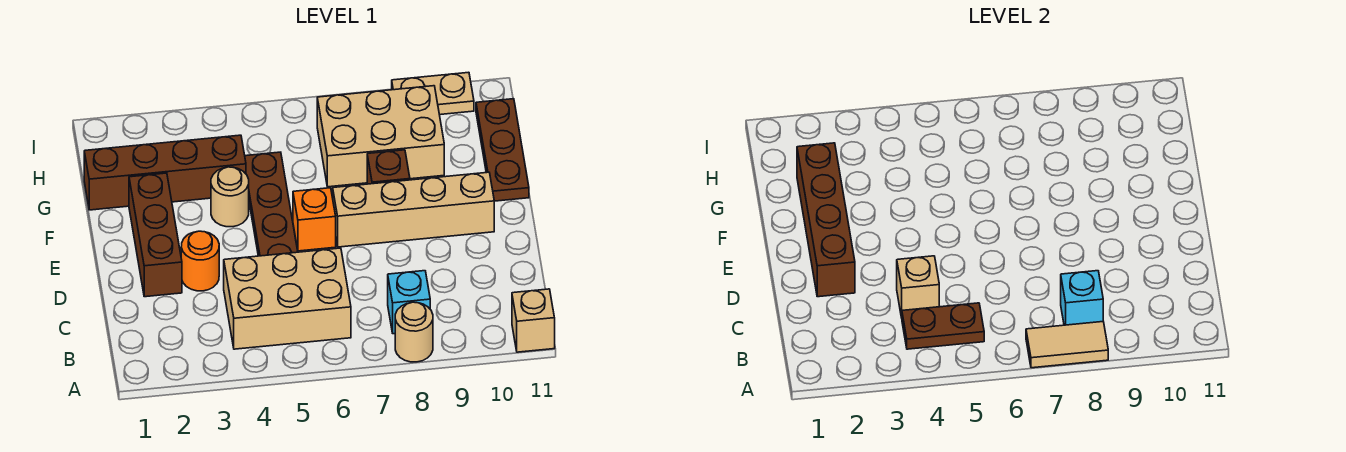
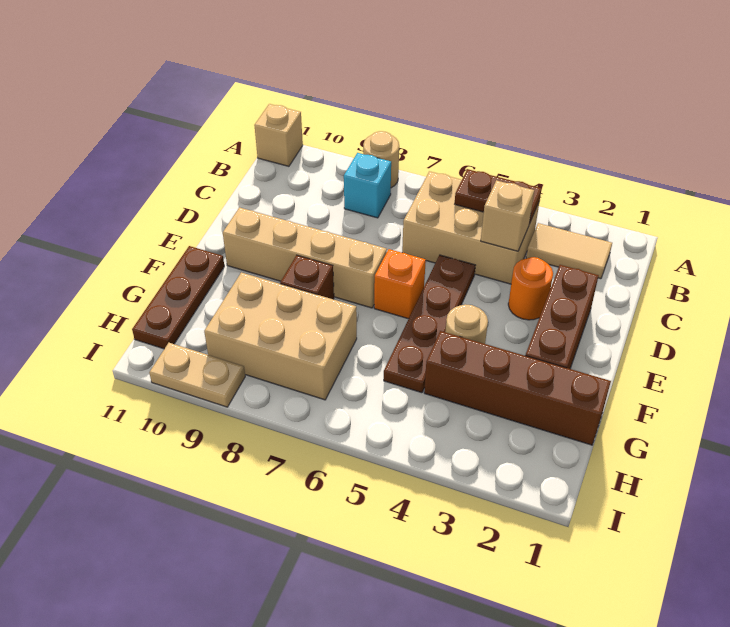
tan 1x2 tile [1026,322,1108,368] -> tan 1x2 tile moved to [526,223,612,279]
cyan 1x1 brick [1061,271,1103,325] -> none
brown 1x4 brick [797,143,855,297] -> none

